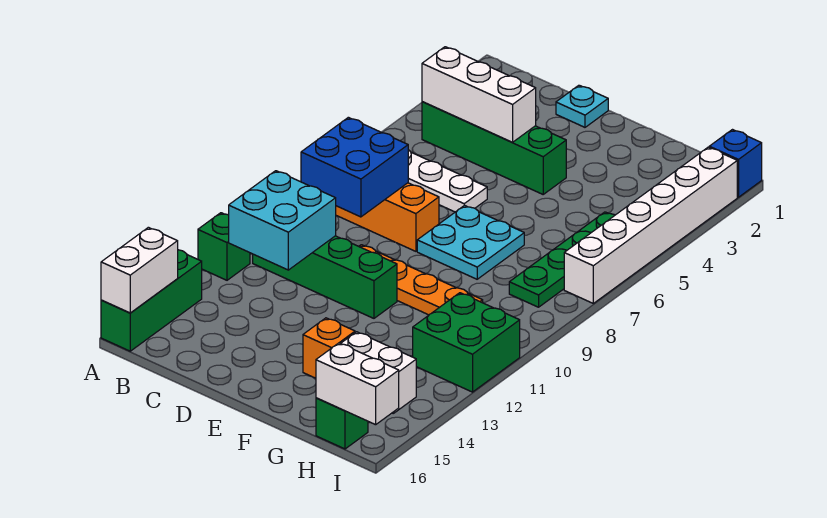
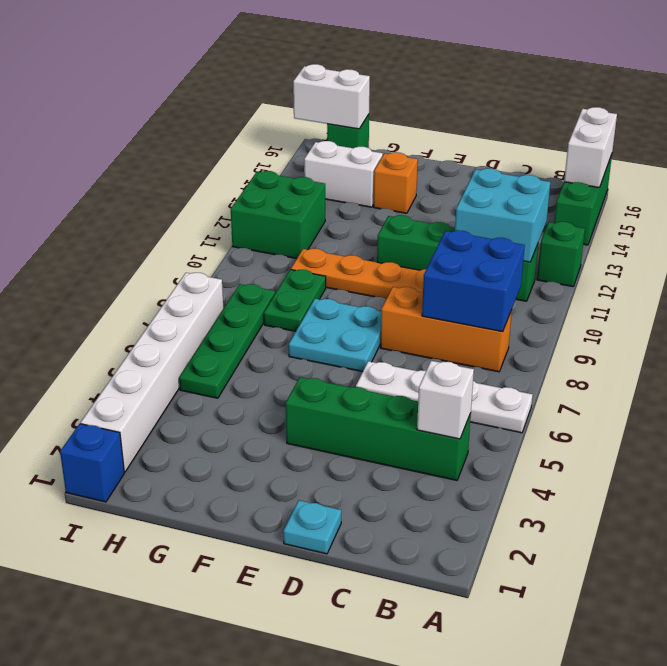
white 1x3 brick [422,47,536,142] -> white 1x1 brick [417,361,474,439]
none -> green 1x2 plate [264,270,326,331]

